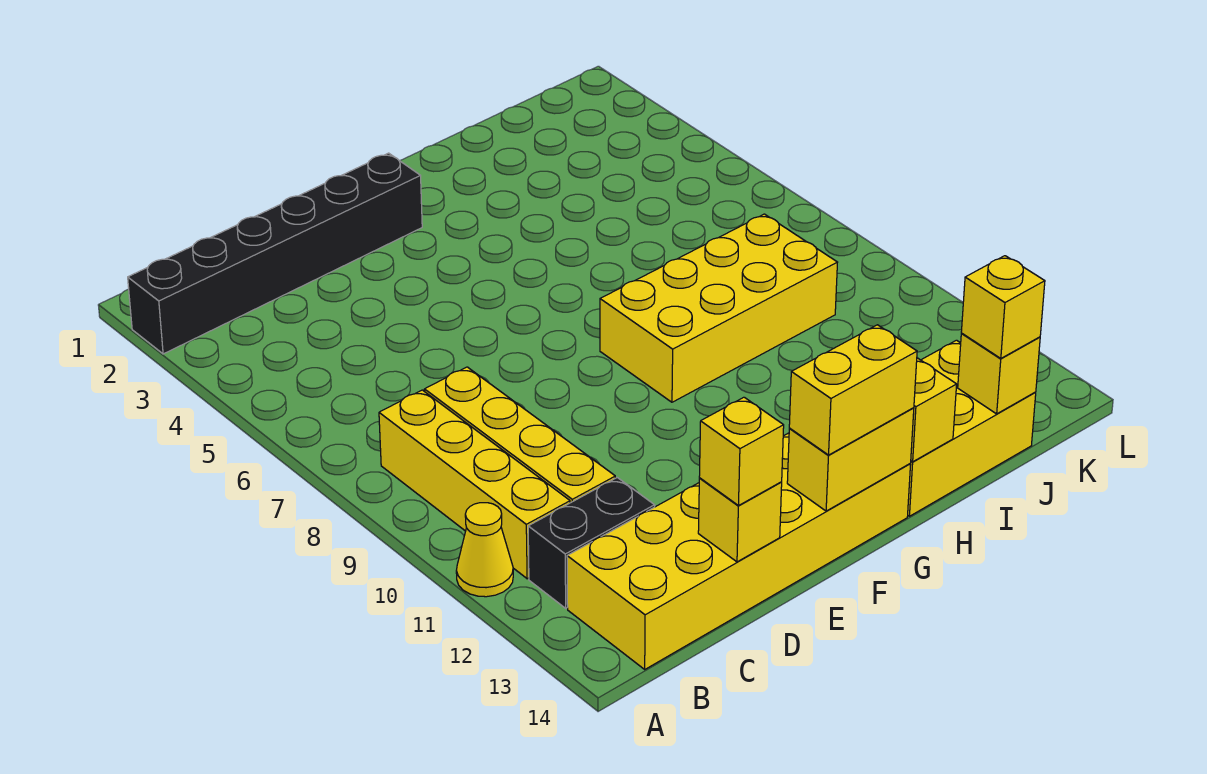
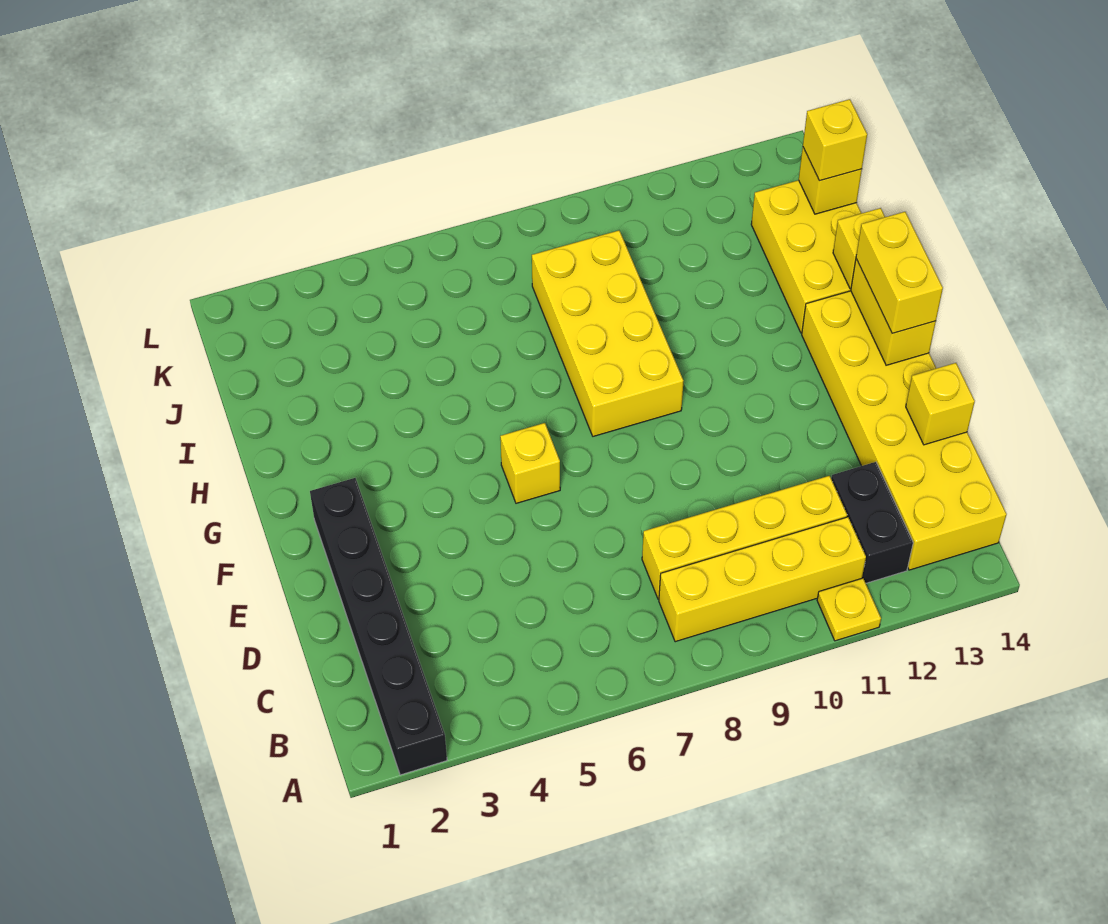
yellow 1x1 cone [456,503,513,597] -> yellow 1x1 plate [817,578,881,641]
yellow 1x1 brick [699,397,784,506] -> yellow 1x1 brick moved to [500,423,560,503]

